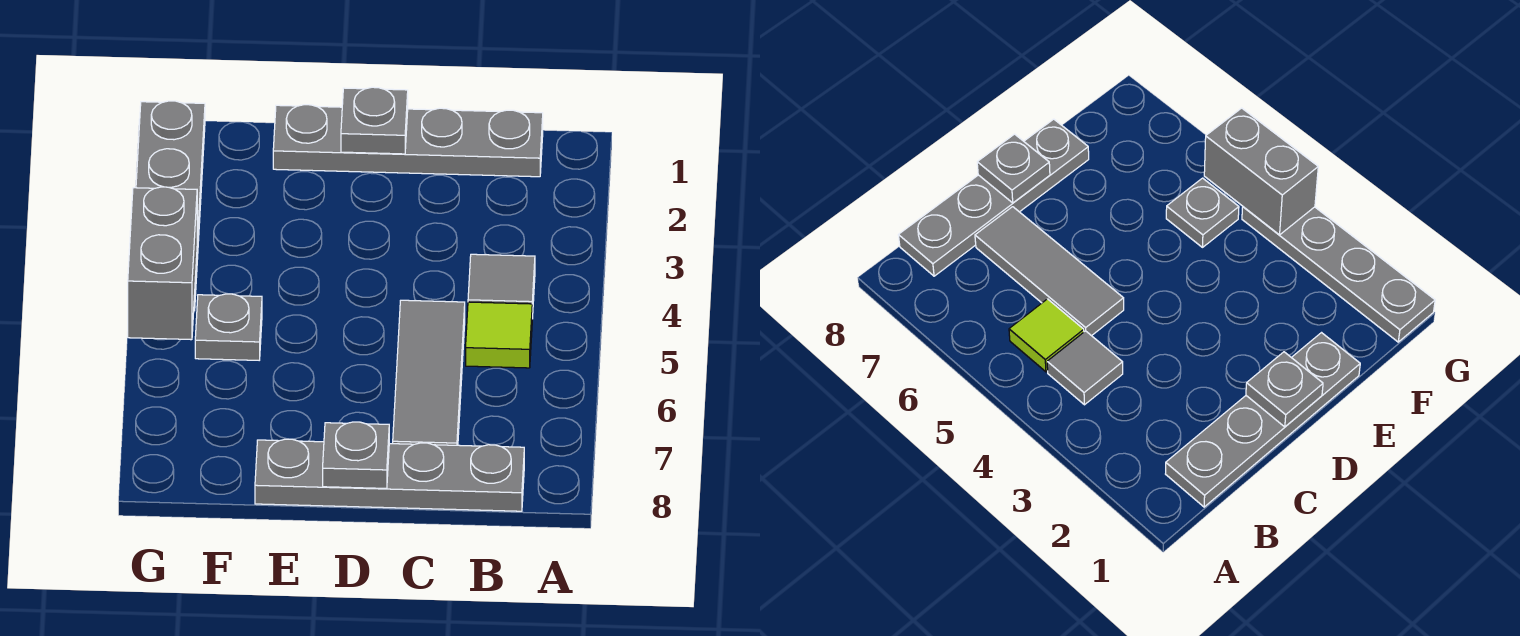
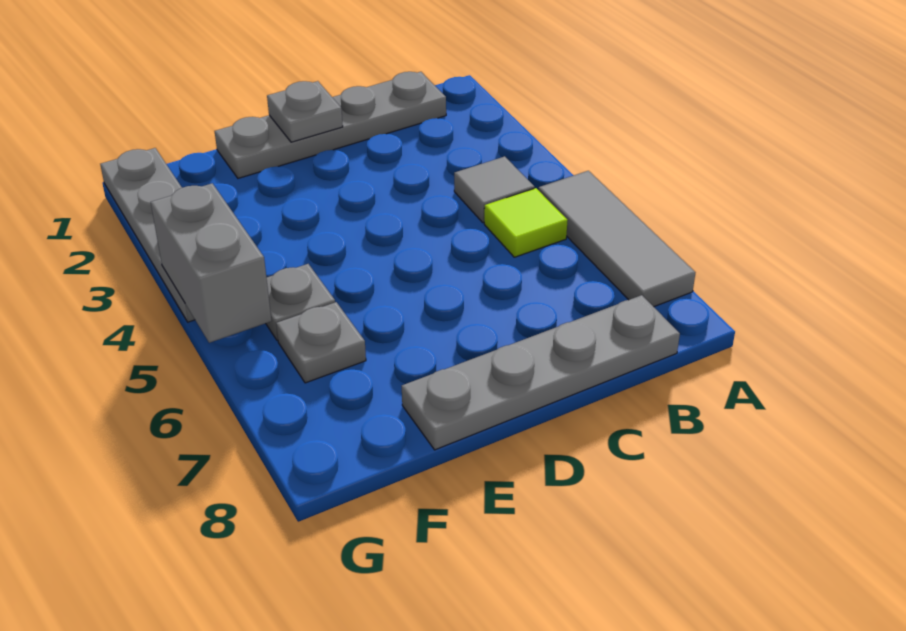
grey 1x3 tile [393,300,465,445] -> grey 1x3 tile moved to [538,171,696,307]
grey 1x1 plate [323,422,389,488] -> grey 1x1 plate moved to [276,302,366,383]

